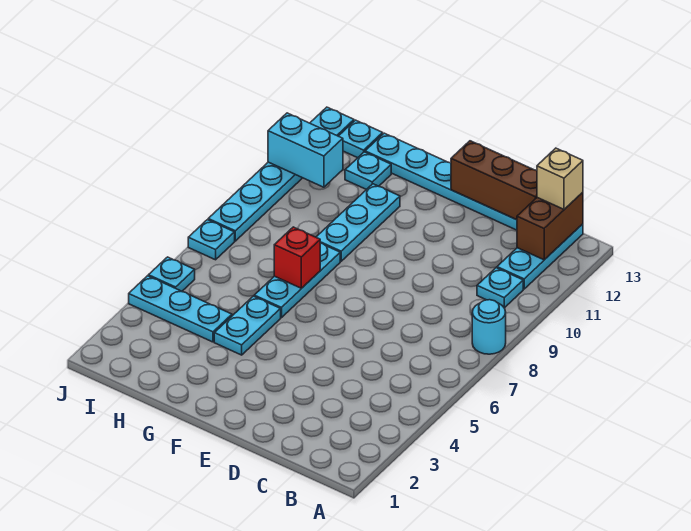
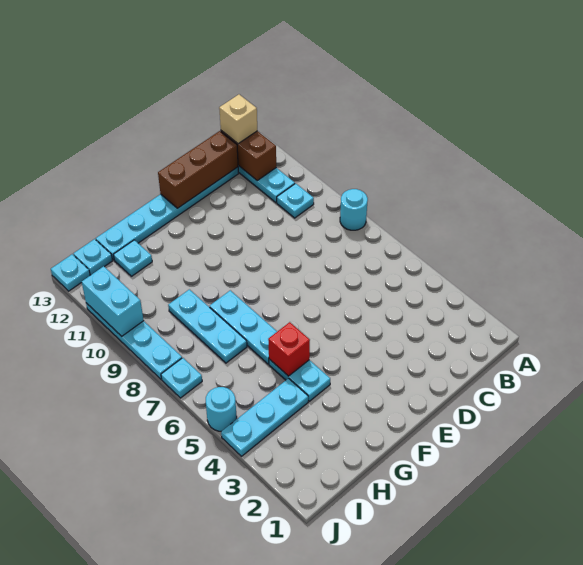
red 1x1 brick [274,227,320,288] -> red 1x1 brick moved to [268,322,310,376]
cyan 1x3 plate [316,184,400,261] -> cyan 1x3 plate moved to [168,289,247,363]
cyan 1x2 brick [268,113,343,187] -> cyan 1x2 brick turned to [82,266,144,336]
cyan 1x1 plate [148,257,195,291] -> cyan 1x1 round brick [206,387,237,431]

